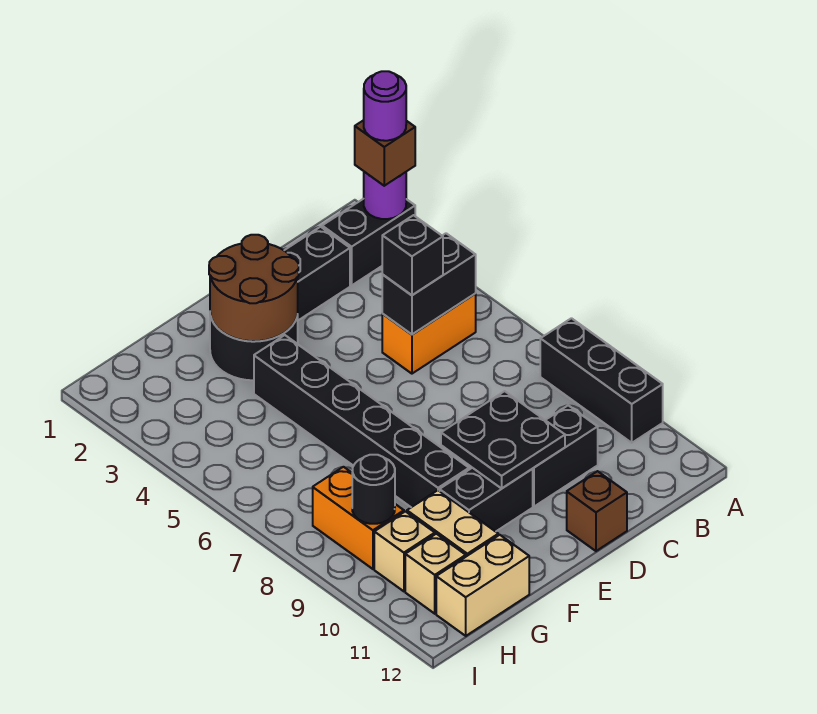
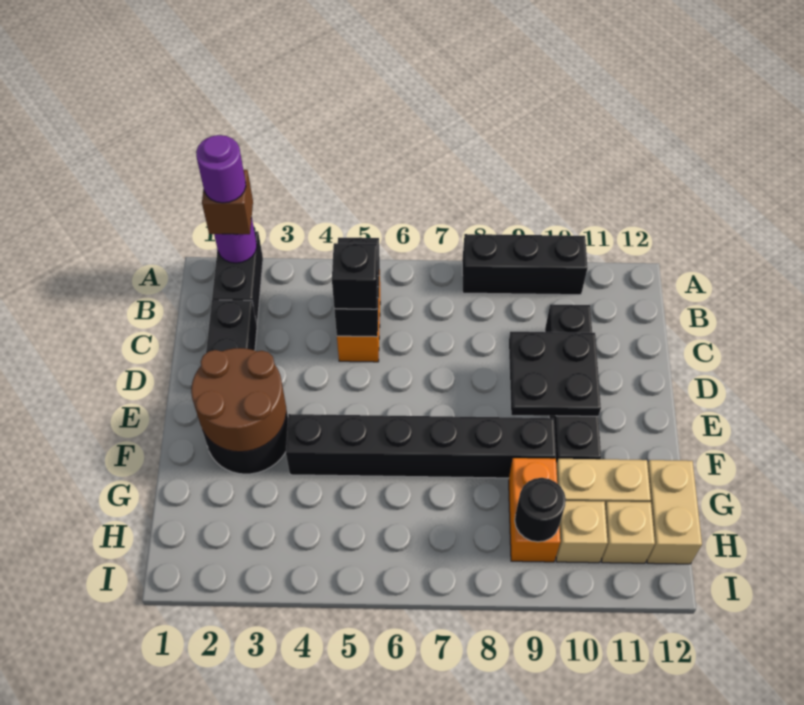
brown 1x1 brick [567,471,627,551] -> none
orange 1x2 brick [313,467,404,569] -> orange 1x2 brick turned to [509,458,560,562]

